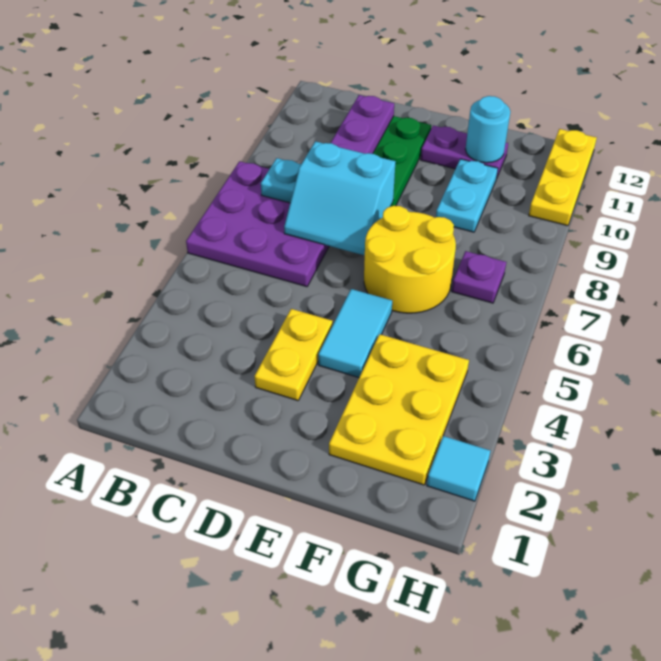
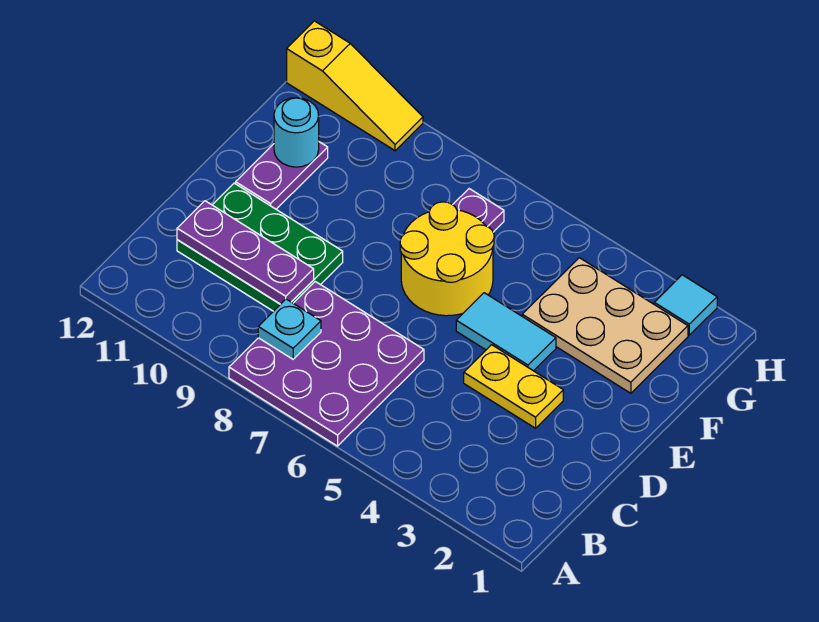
cyan 2x2 slope [284,141,396,256] -> none
yellow 2x3 plate [329,334,469,485] -> tan 2x3 plate [522,258,688,393]
cyan 1x2 plate [436,159,498,232] -> none
yellow 1x3 plate [529,129,597,226] -> yellow 1x3 slope [287,21,423,151]

